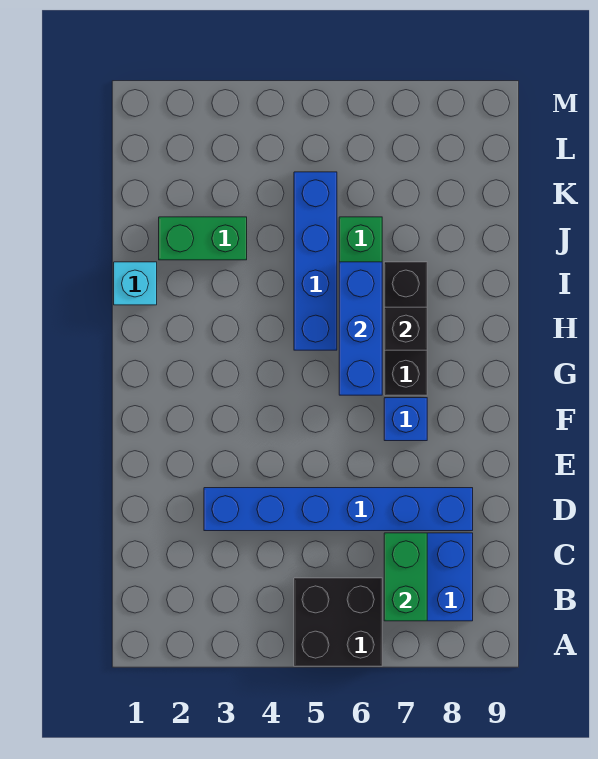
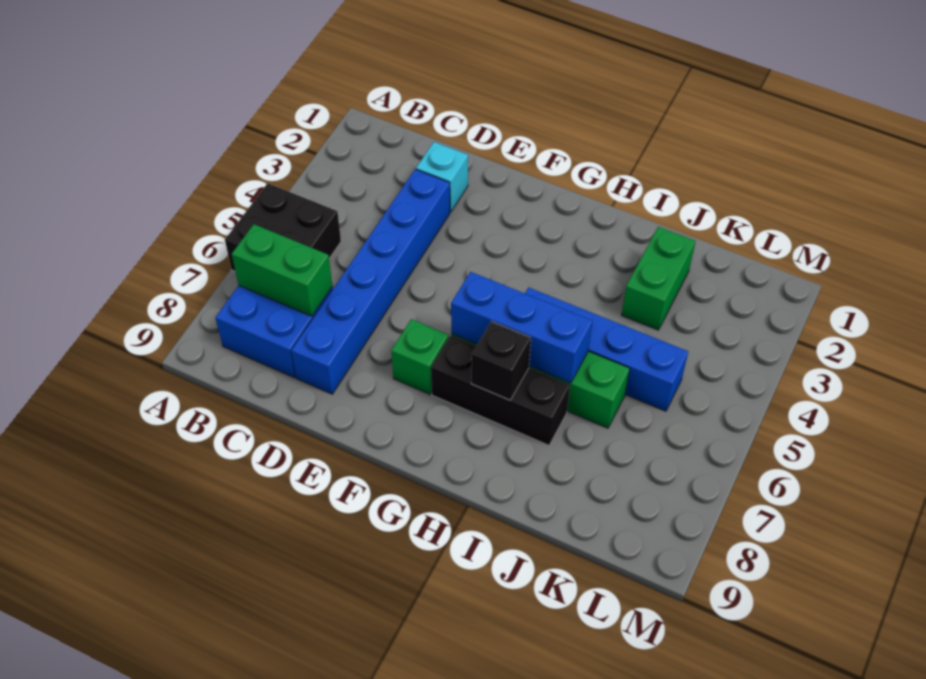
blue 1x1 brick [384,398,427,441] -> green 1x1 brick [391,319,449,394]
cyan 1x1 brick [114,262,157,305] -> cyan 1x1 brick moved to [416,142,468,212]

